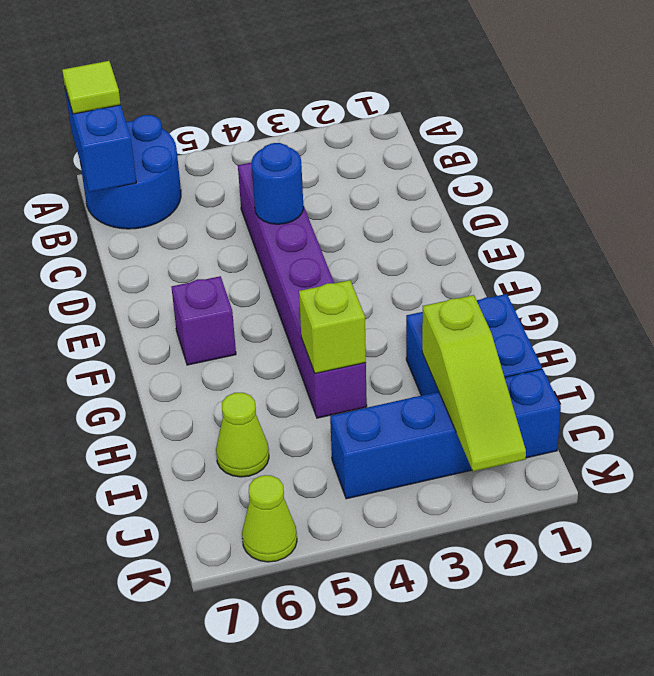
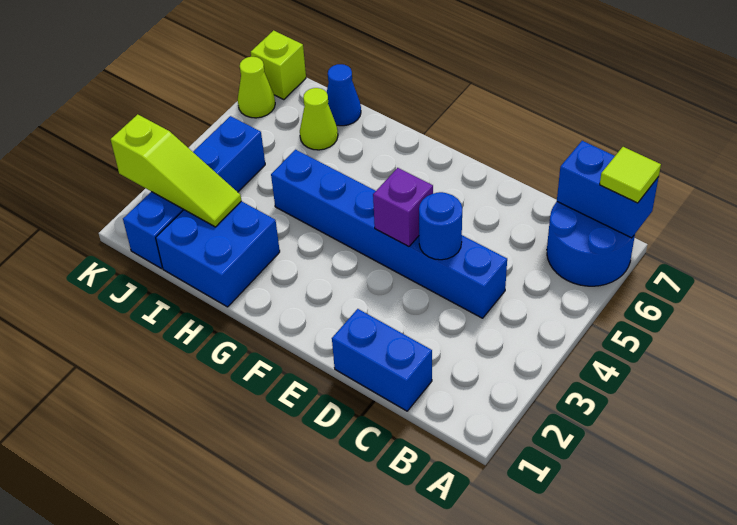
none -> blue 1x2 brick [332,309,432,411]
purple 1x6 brick [238,162,367,418] -> blue 1x6 brick [271,150,507,318]
purple 1x1 brick [172,276,236,365] -> purple 1x1 brick moved to [373,168,433,247]
lime 1x1 brick [299,280,366,373] -> lime 1x1 brick moved to [251,30,306,100]
lime 1x3 slope [422,295,526,471] -> lime 1x3 slope turned to [111,114,241,227]
none -> blue 1x1 cone [327,64,361,126]

